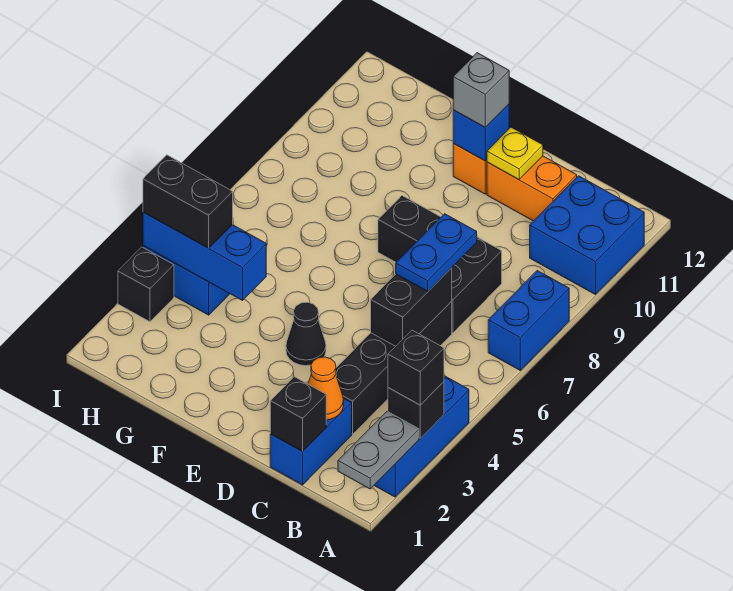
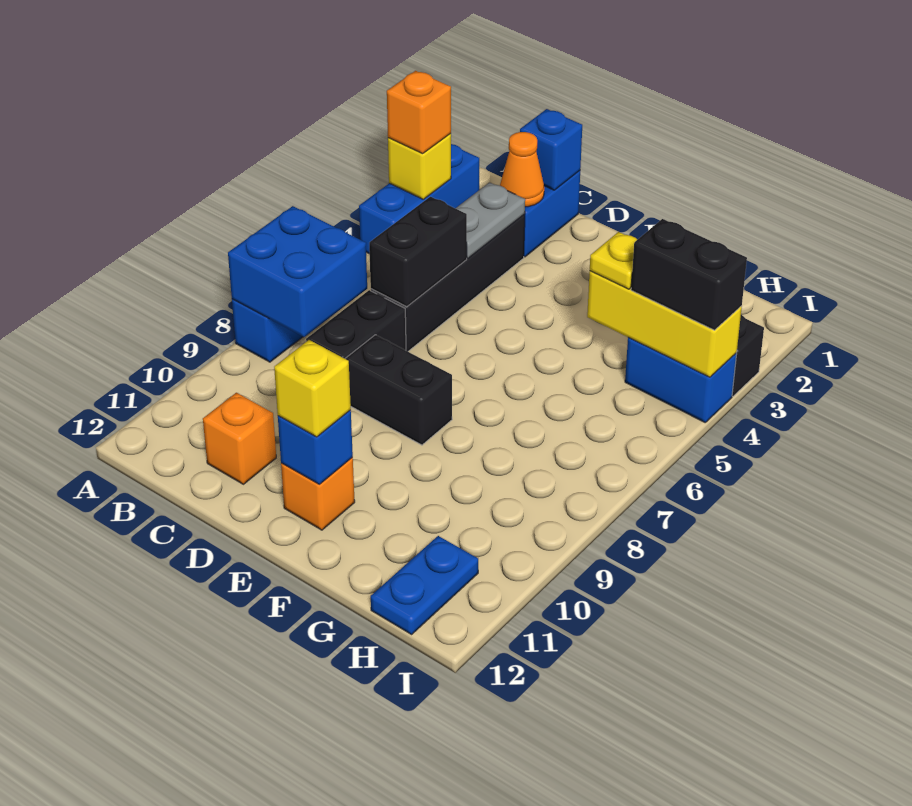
grey 1x2 plate [338,411,419,489] -> grey 1x2 plate moved to [456,182,525,258]
black 1x1 brick [388,382,444,438] -> yellow 1x1 brick [388,134,451,199]
black 1x1 brick [388,330,444,405] -> orange 1x1 brick [387,71,451,154]
blue 2x2 brick [530,176,644,295] -> blue 2x2 brick moved to [228,206,367,337]
black 1x1 brick [270,377,326,452] -> blue 1x1 brick [520,109,582,190]
blue 1x2 plate [396,214,477,291] -> blue 1x2 plate moved to [371,536,478,634]
orange 1x2 brick [487,156,577,221] -> orange 1x1 brick [203,393,276,484]
yellow 1x1 plate [487,127,543,180] -> yellow 1x1 plate moved to [590,232,637,289]
black 1x1 cone [286,302,326,366] -> none
grey 1x1 brick [453,53,509,127] -> yellow 1x1 brick [274,340,351,437]
blue 1x3 brick [143,212,266,300] -> yellow 1x3 brick [587,271,742,377]

